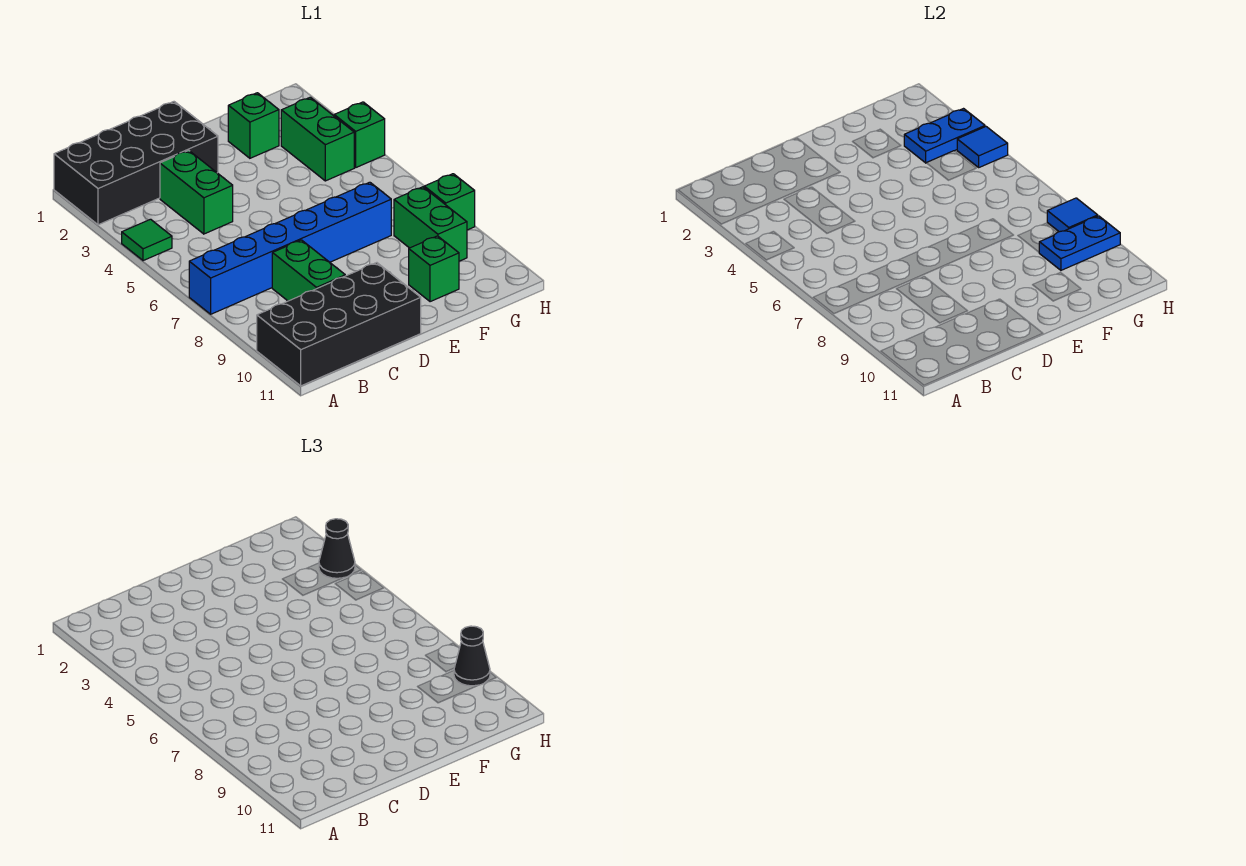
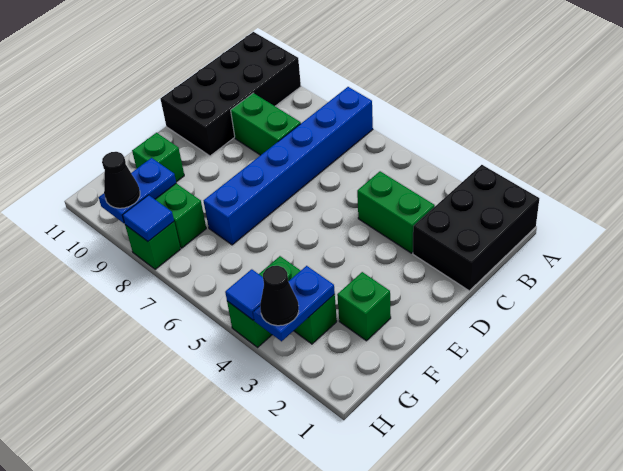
black 2x4 brick [54,102,218,225] -> black 2x3 brick [413,165,539,291]
green 1x1 tile [122,219,172,261] -> none

